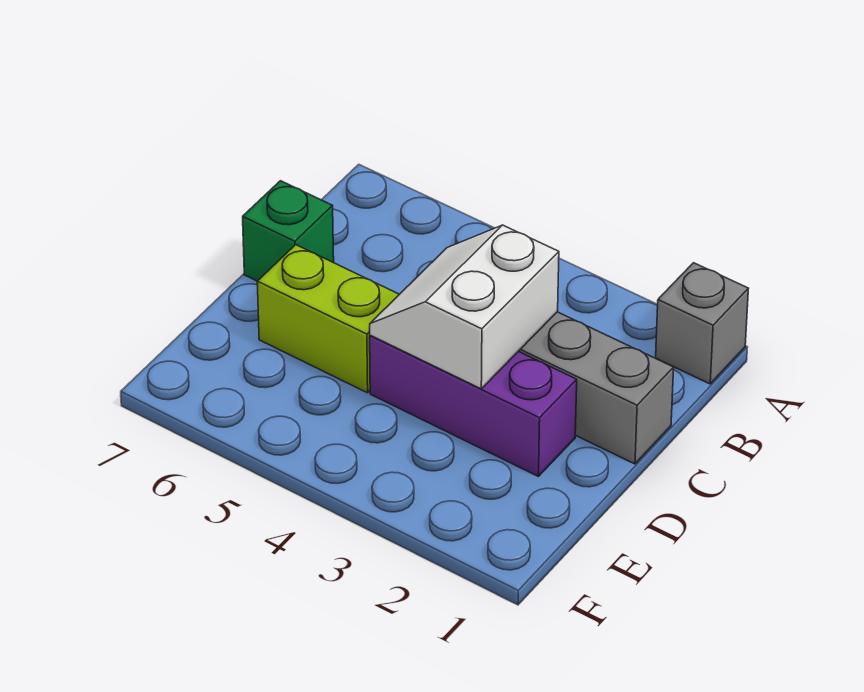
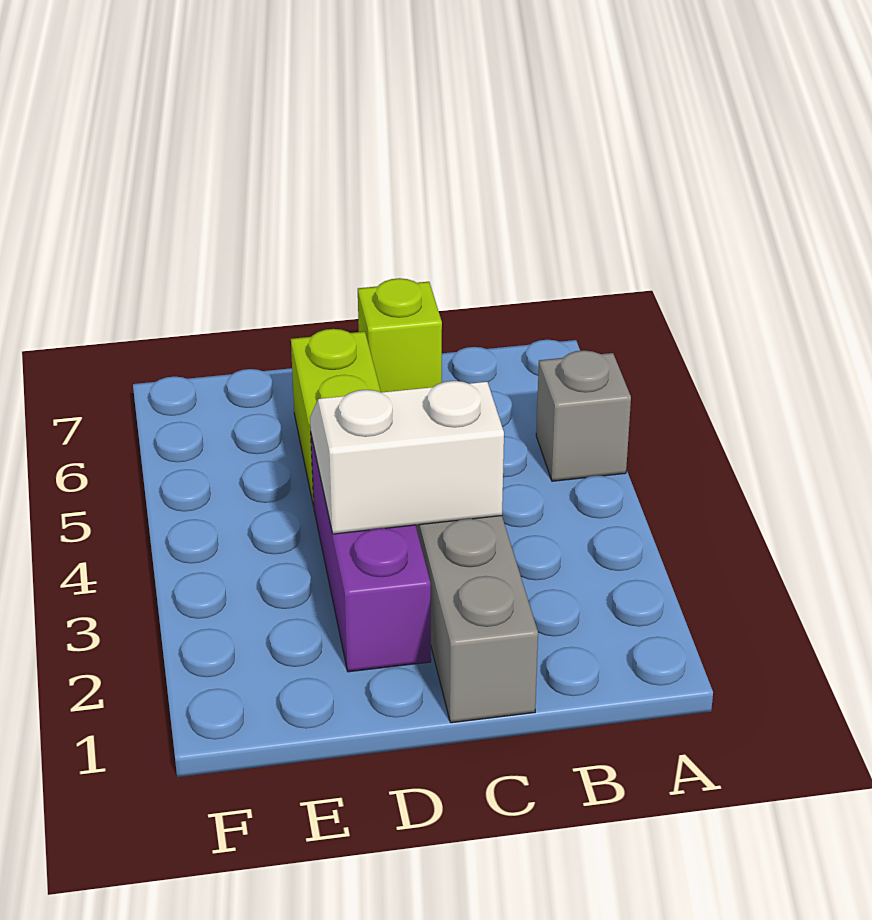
grey 1x1 brick [656,263,748,384] -> grey 1x1 brick moved to [536,350,631,481]
green 1x1 brick [243,181,334,281] -> lime 1x1 brick [358,278,442,393]

